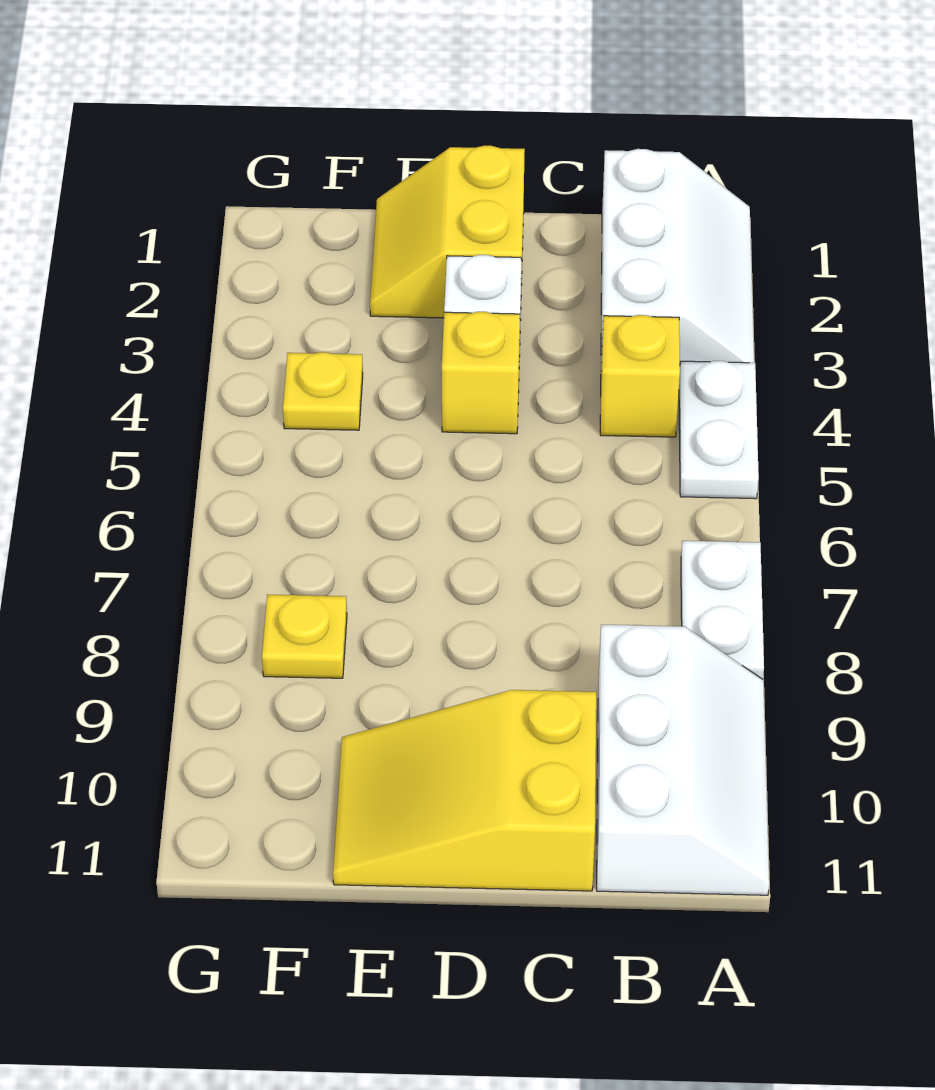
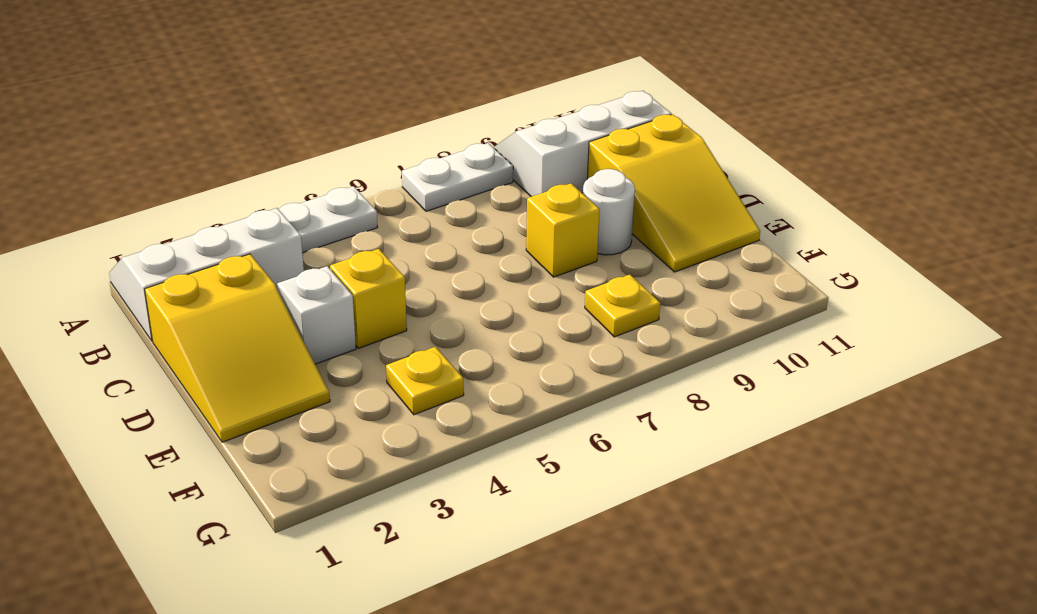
yellow 1x1 brick [600,315,680,437] -> yellow 1x1 brick moved to [526,183,600,277]
yellow 2x2 slope [370,146,525,318] -> yellow 2x3 slope [145,254,330,442]
none -> white 1x1 round brick [583,169,635,255]

